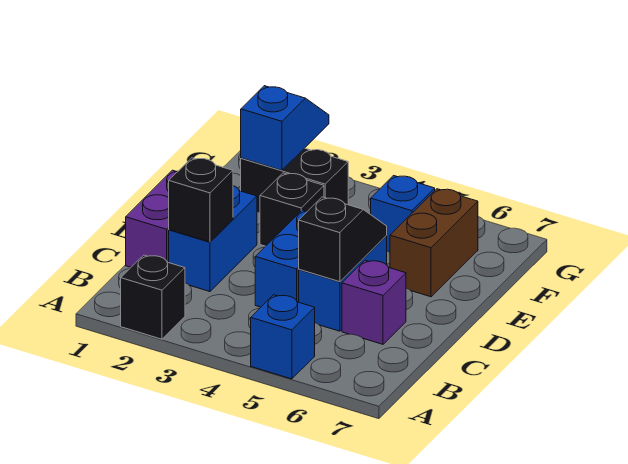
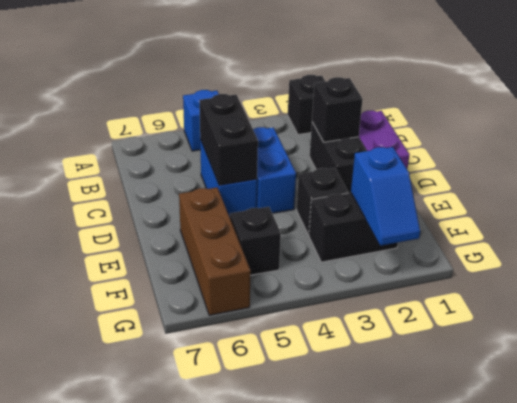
blue 1x2 brick [169,186,257,292] -> black 1x2 brick [310,122,367,193]
black 1x2 slope [299,197,387,282] -> black 1x2 brick [199,94,258,185]
purple 1x1 brick [342,260,406,344] -> none
brown 1x2 brick [390,189,478,297] -> brown 1x3 brick [179,187,251,315]
blue 1x1 brick [371,176,435,252] -> black 1x1 brick [230,207,281,275]

